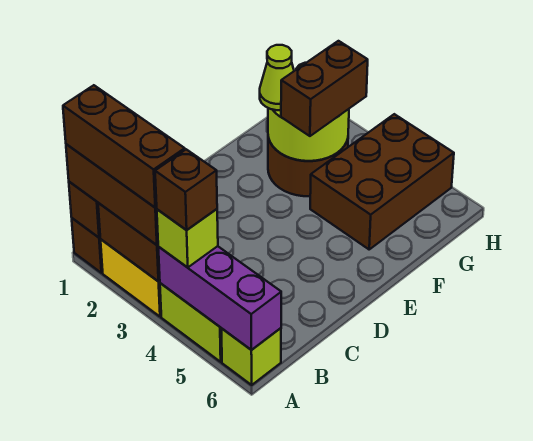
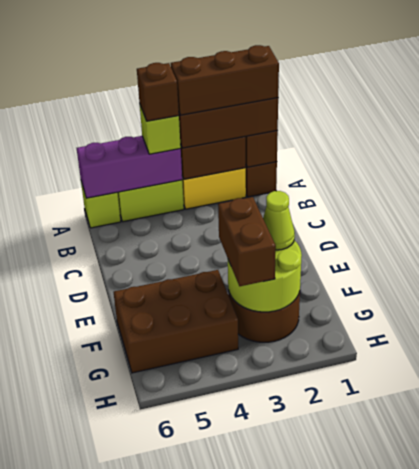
brown 2x3 brick [310,114,454,249] -> brown 2x3 brick turned to [114,270,238,373]

